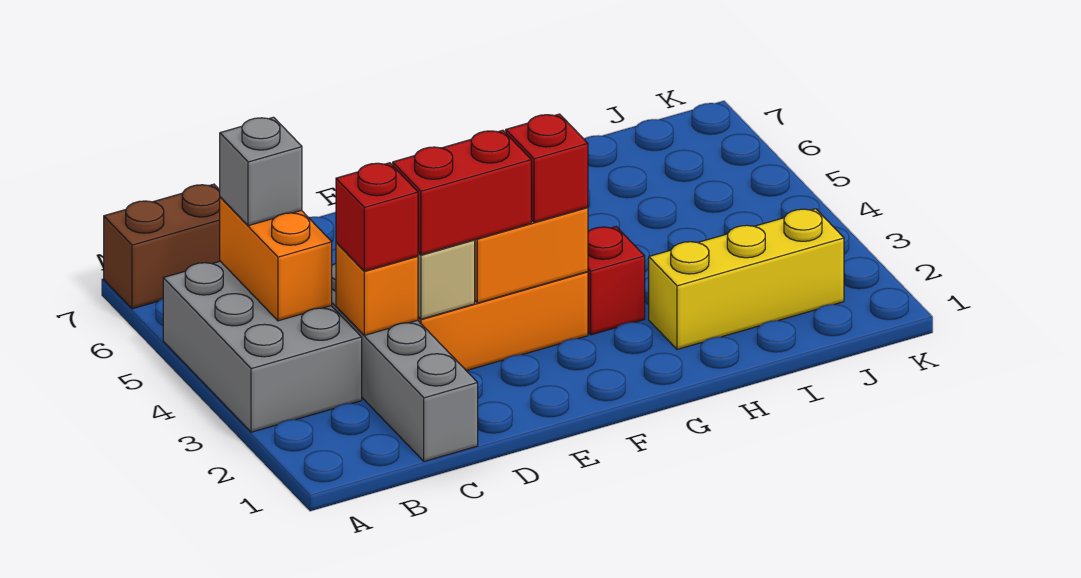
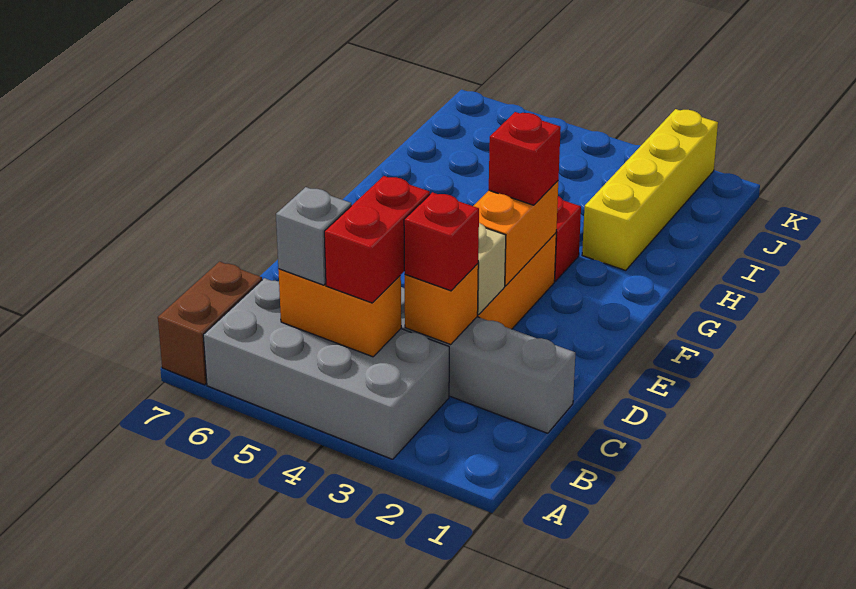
grey 2x3 brick [163,261,362,432] -> grey 2x4 brick [203,278,449,459]
red 1x2 brick [393,130,531,255] -> red 1x2 brick moved to [324,176,430,303]
yellow 1x3 brick [649,209,844,349] -> yellow 1x4 brick [582,109,718,270]

